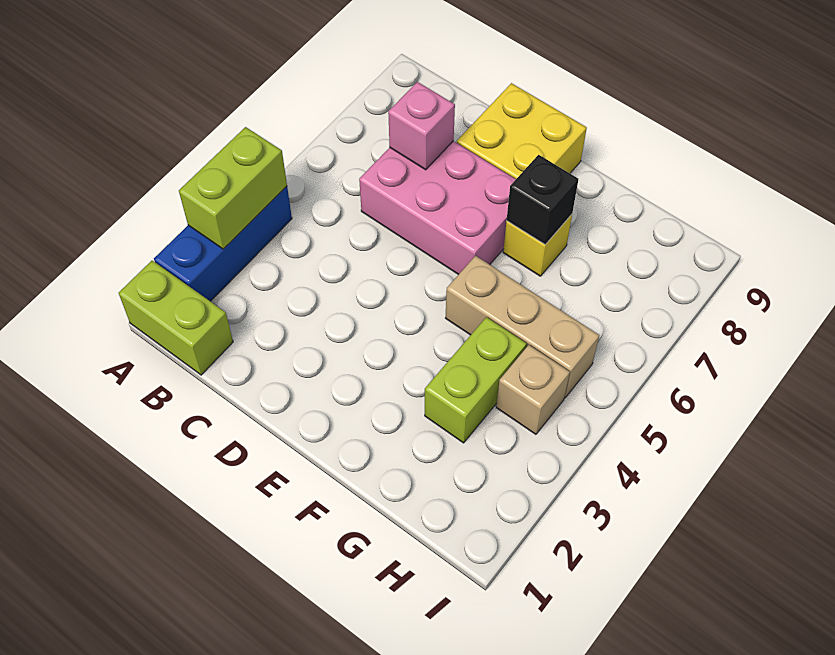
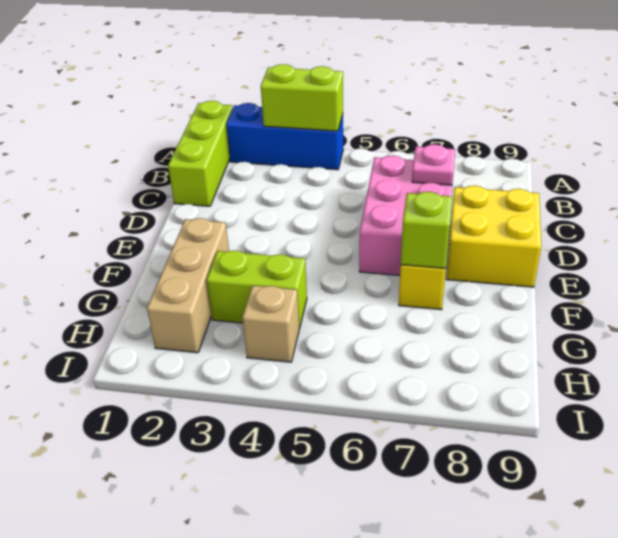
lime 1x2 brick [119,261,233,375] -> lime 1x3 brick [168,101,233,206]
pink 1x1 brick [388,82,455,170] -> pink 1x1 plate [412,144,455,185]
tan 1x3 brick [446,256,599,398] -> tan 1x3 brick moved to [147,218,229,353]
black 1x1 brick [507,155,578,245] -> lime 1x1 brick [401,192,452,269]

